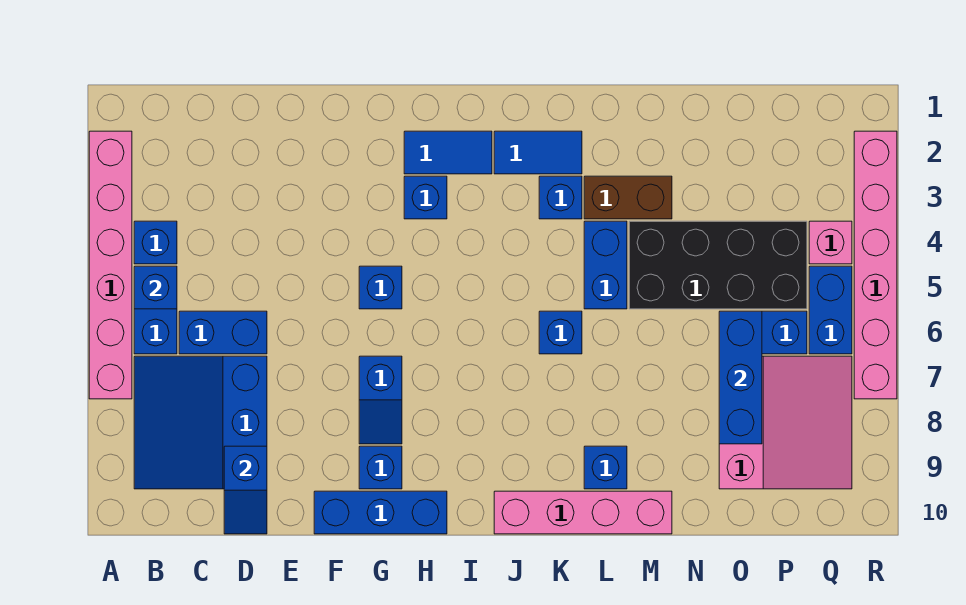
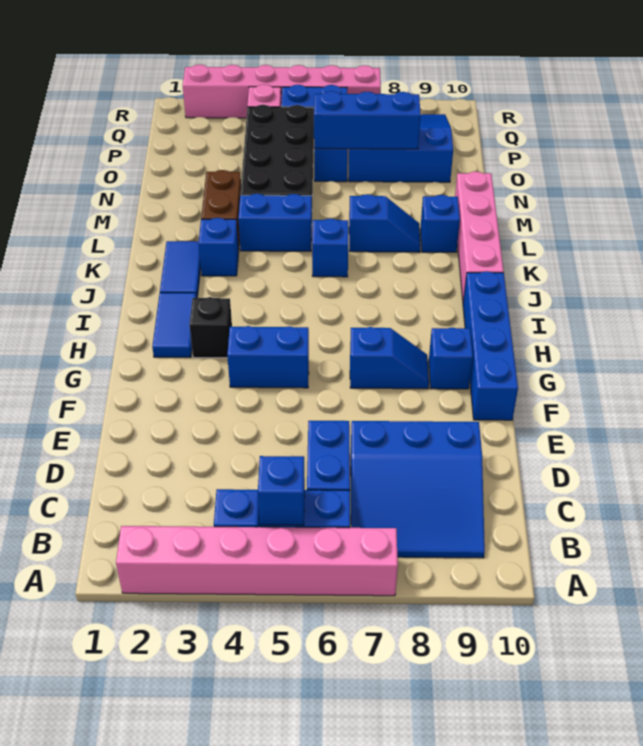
blue 1x2 slope [224,446,267,534] -> blue 1x2 slope moved to [349,194,421,252]
blue 1x3 brick [314,491,447,534] -> blue 1x4 brick [463,271,518,420]
blue 1x1 brick [359,266,402,309] -> blue 1x2 brick [227,326,309,388]
blue 1x1 brick [404,176,447,219] -> black 1x1 brick [189,297,232,358]
pink 3x3 slope [719,356,852,489] -> blue 3x3 slope [349,114,453,182]

